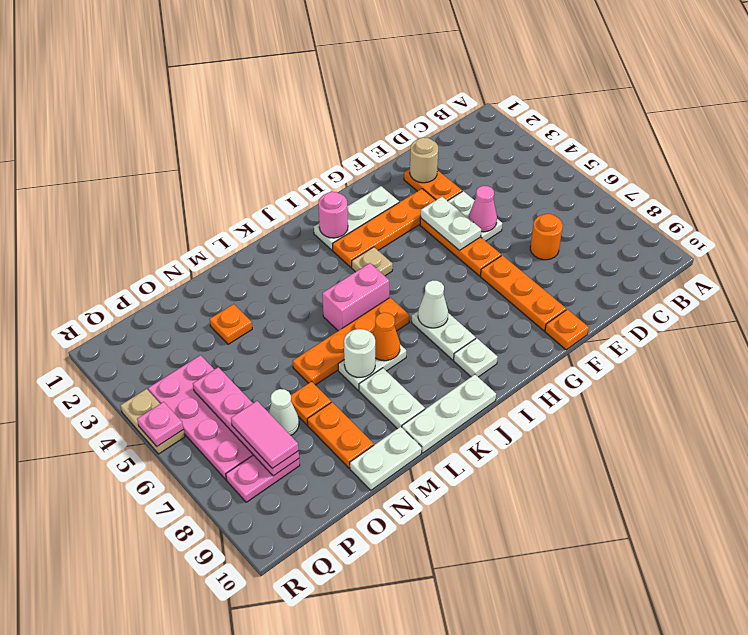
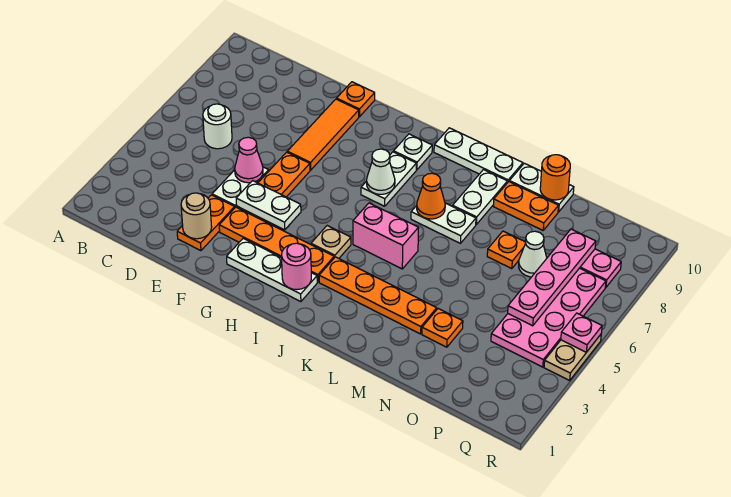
orange 1x1 round brick [530,214,563,260] -> orange 1x1 round brick moved to [540,155,570,200]
white 1x2 plate [420,197,481,250] -> white 1x2 plate turned to [236,181,301,230]
orange 1x3 plate [480,255,566,331] -> orange 1x3 tile [287,99,359,170]
orange 1x4 plate [293,298,410,385] -> orange 1x4 plate moved to [319,257,437,334]
white 1x1 round brick [344,329,375,377] -> white 1x1 round brick moved to [203,104,232,149]
orange 1x2 plate [307,402,374,468] -> orange 1x2 plate turned to [493,182,558,230]
pink 1x2 tile [231,401,299,469] -> none

